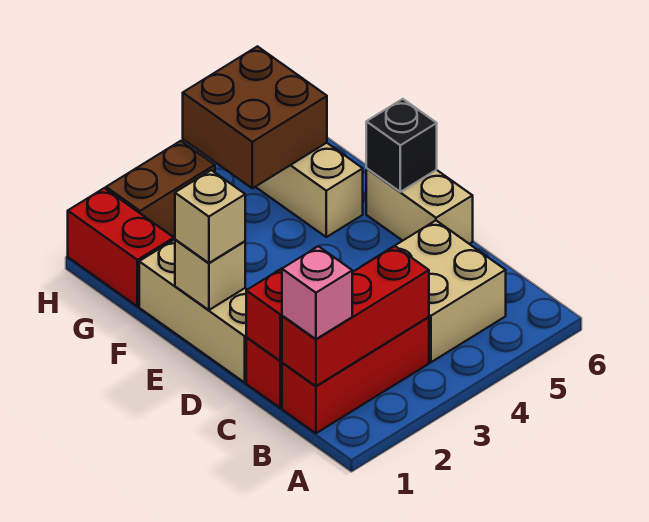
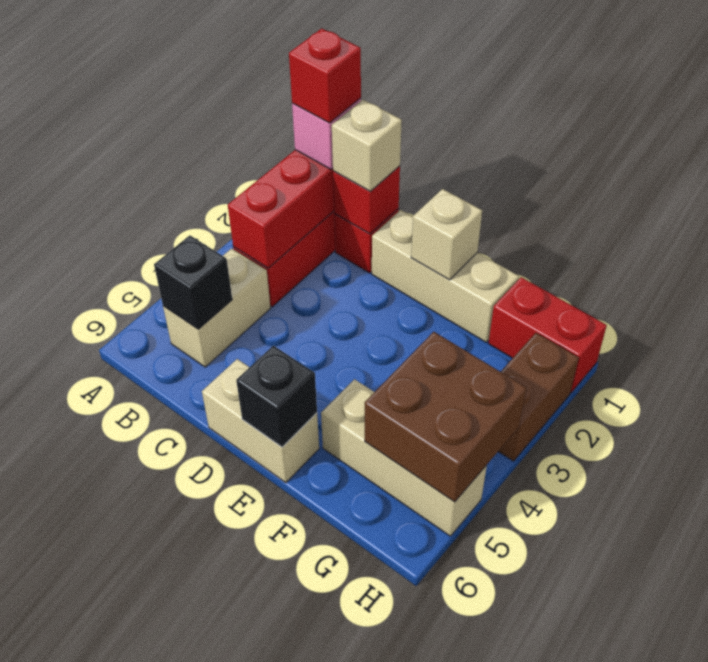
none -> red 1x1 brick [289,29,361,123]
tan 2x2 brick [366,221,506,362] -> tan 1x2 brick [163,248,271,367]
none -> black 1x1 brick [154,235,232,329]
tan 1x1 brick [175,170,245,263] -> tan 1x1 brick moved to [332,100,402,191]

